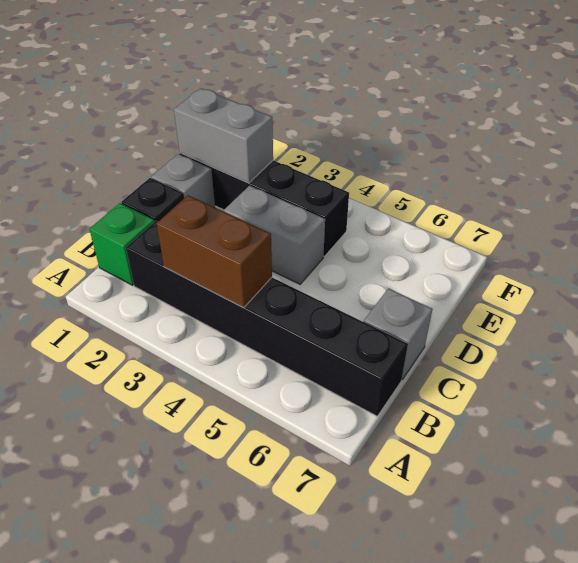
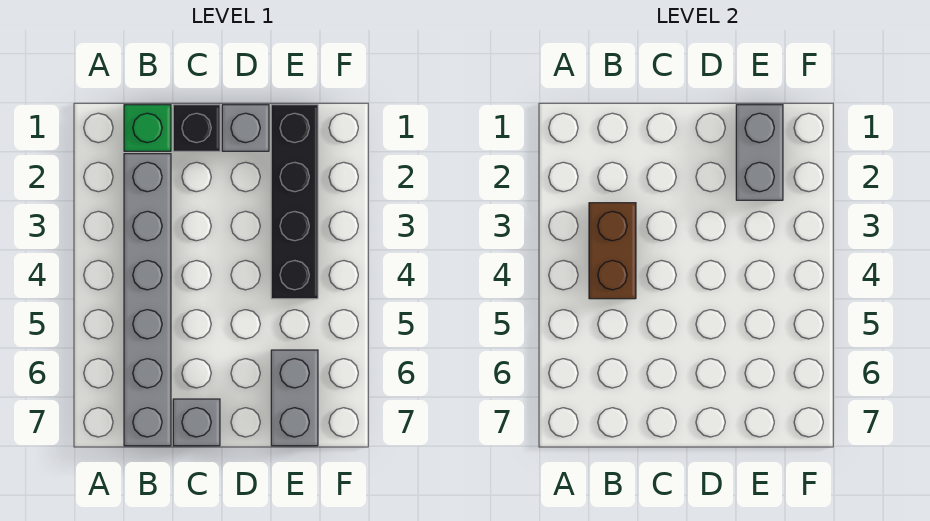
black 1x6 brick [126,221,408,416] -> grey 1x6 brick [124,154,171,446]
grey 1x2 brick [224,185,325,284] -> grey 1x2 brick moved to [271,350,318,446]

